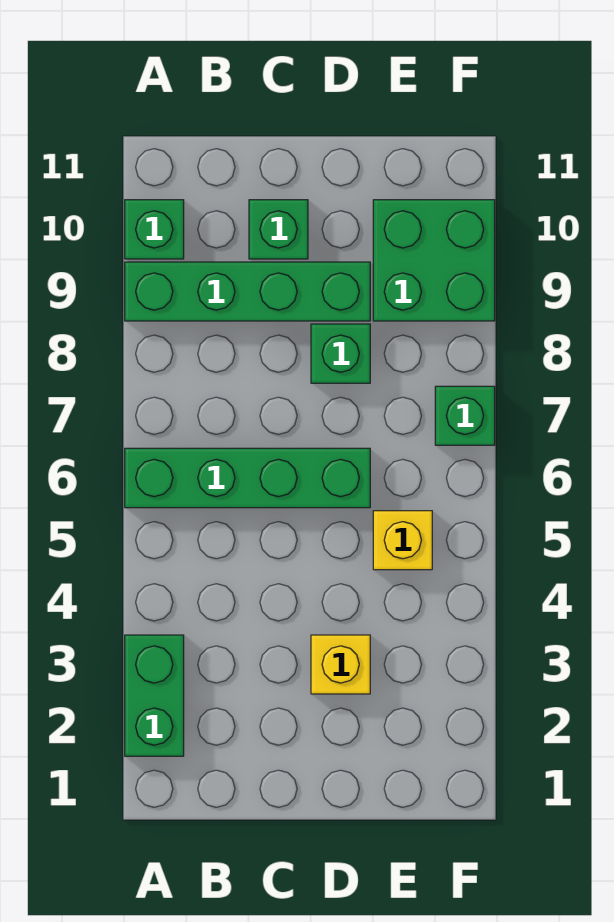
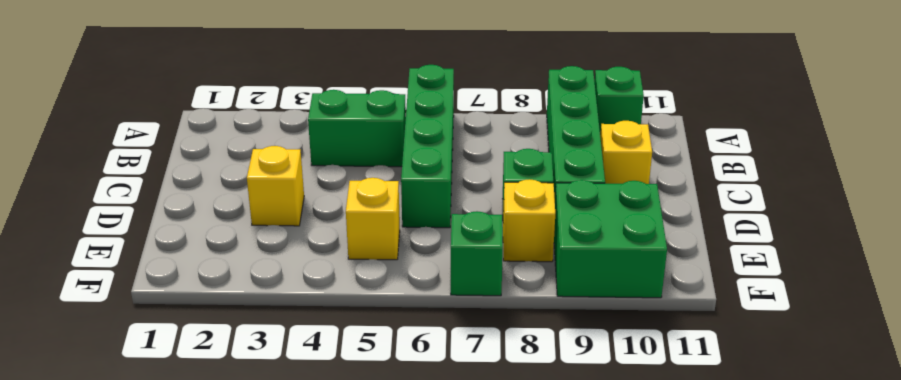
green 1x2 brick [125,635,184,756] -> green 1x2 brick moved to [308,90,406,167]
green 1x1 brick [249,200,308,259] -> yellow 1x1 brick [600,121,652,184]
none -> yellow 1x1 brick [503,179,555,262]

